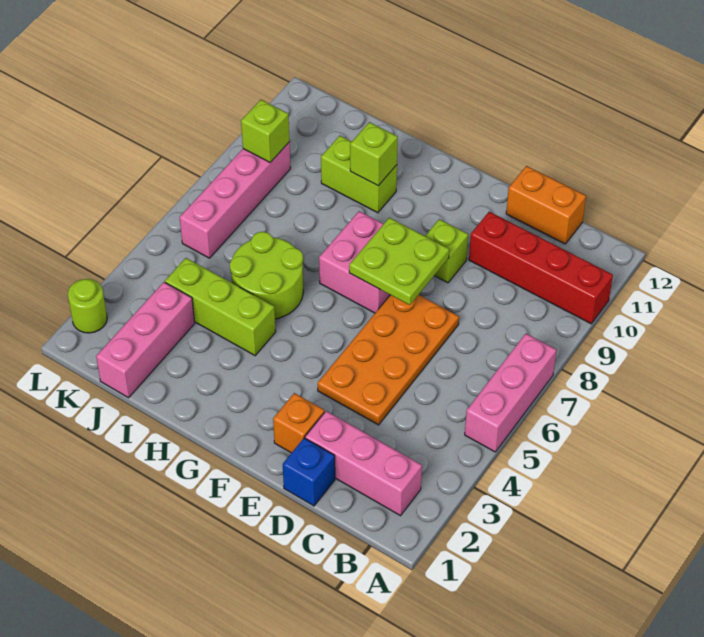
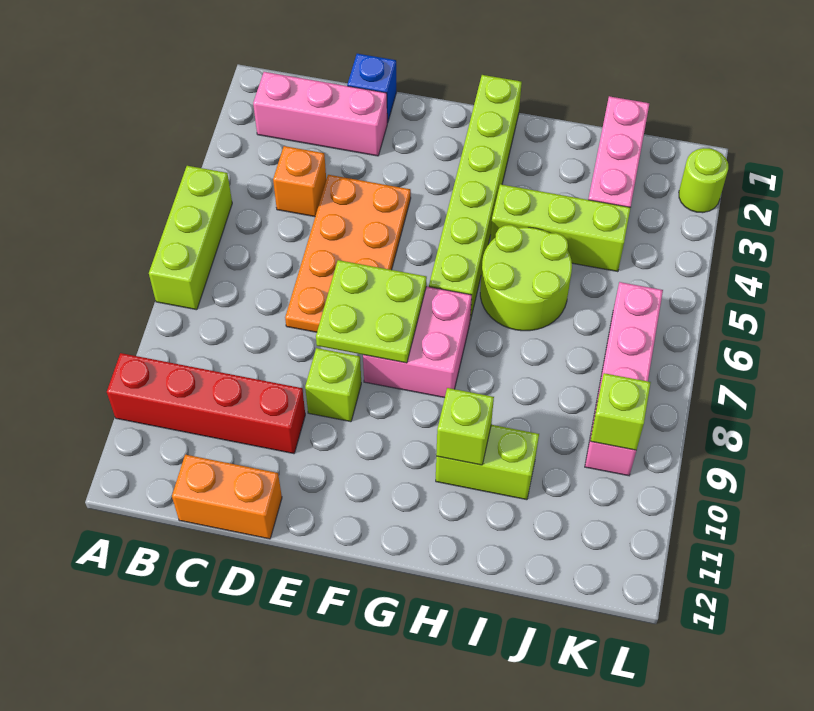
pink 1x3 brick [465,334,557,452] -> lime 1x3 brick [149,166,232,310]
orange 1x1 brick [273,393,325,453] -> orange 1x1 brick moved to [273,146,326,217]
none -> lime 1x6 brick [429,75,522,321]

